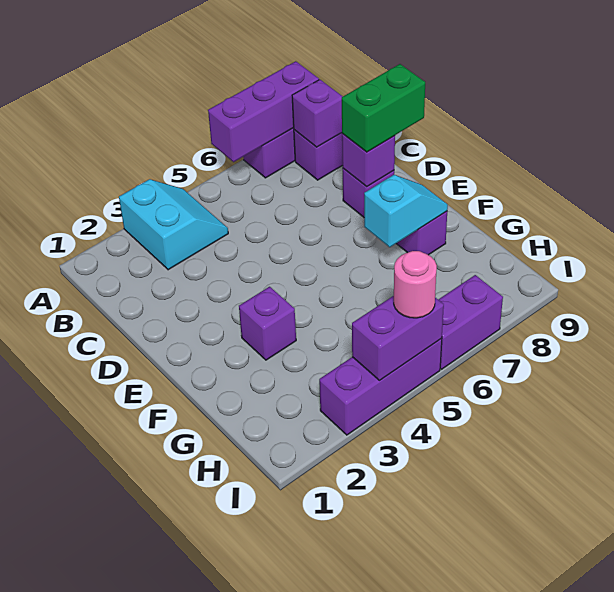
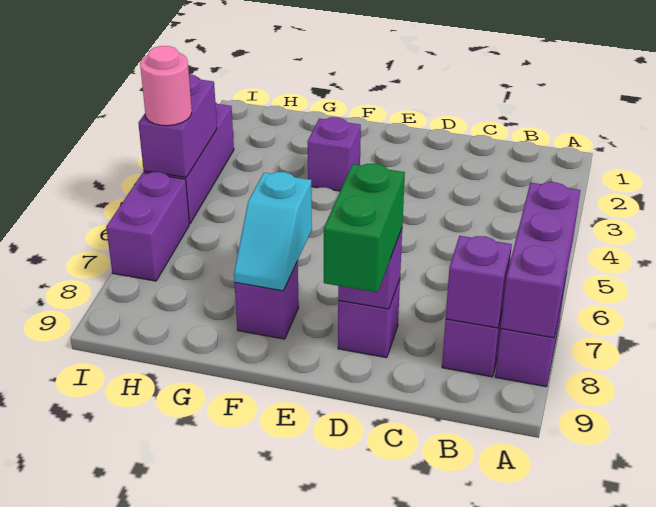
cyan 2x2 slope [119,179,228,270] -> none

